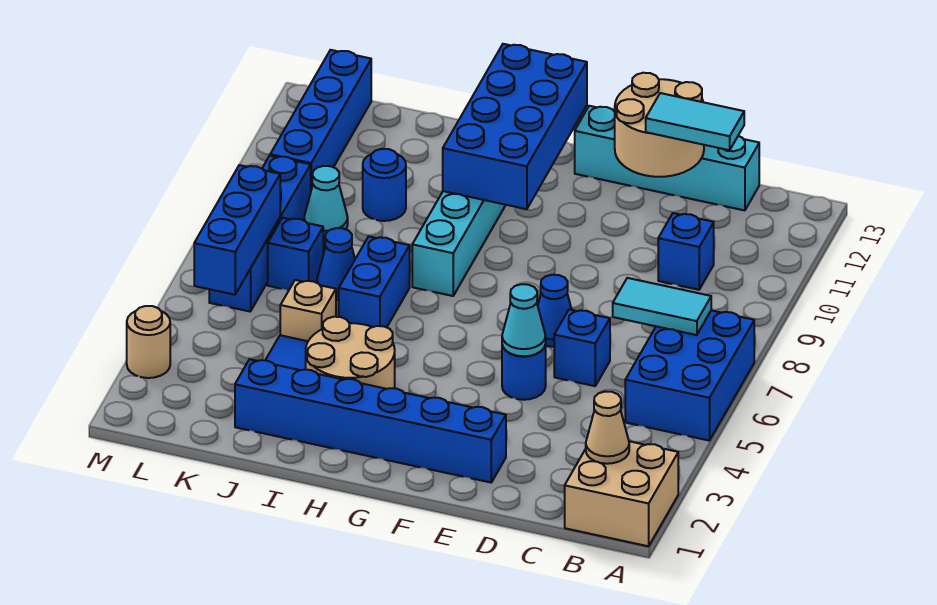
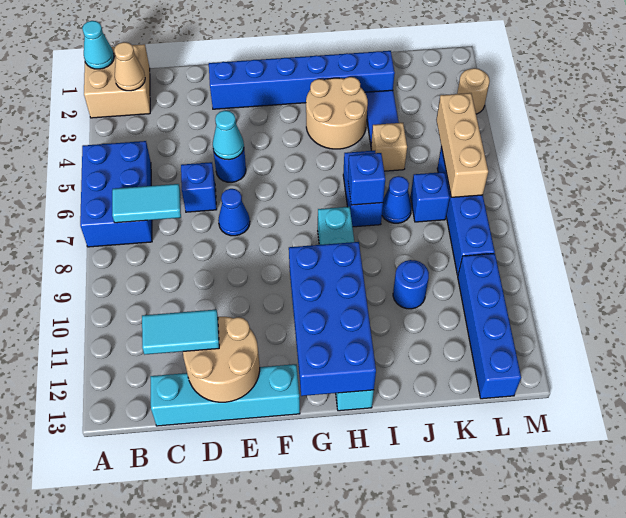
blue 1x1 brick [658,213,714,290] -> blue 1x1 brick moved to [348,153,385,205]
cyan 1x1 cone [304,166,348,238] -> cyan 1x1 cone moved to [82,21,114,69]
blue 1x3 brick [194,165,280,295] -> tan 1x3 brick [436,93,488,197]

